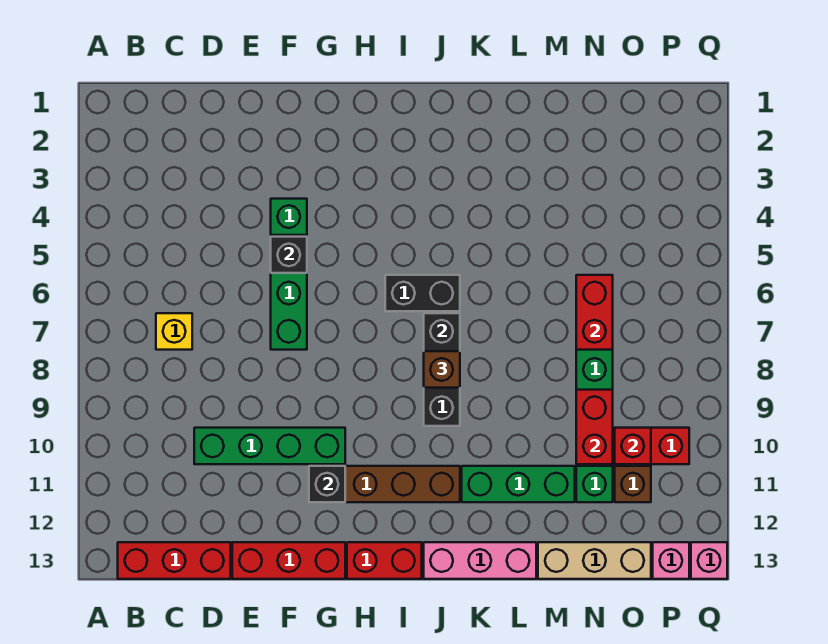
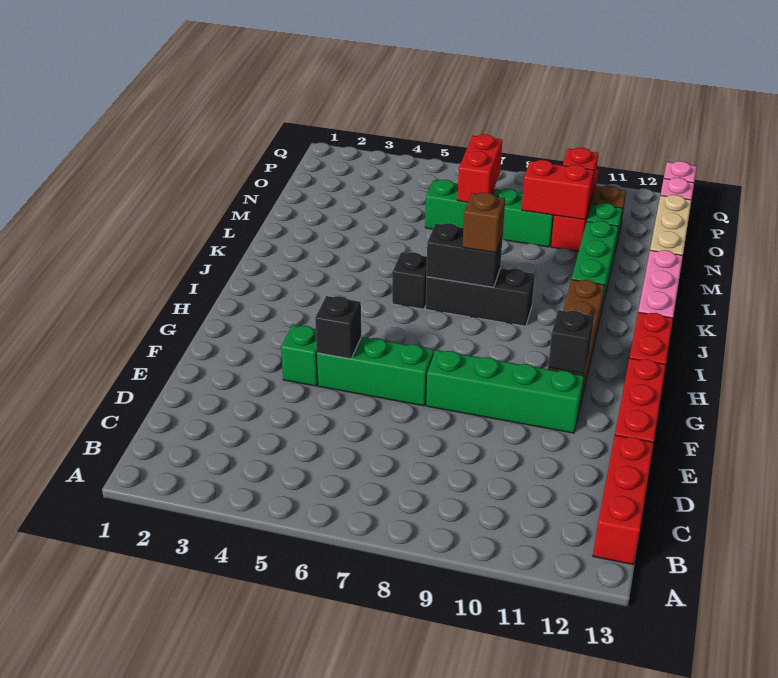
yellow 1x1 brick [156,313,192,350] -> none
green 1x4 brick [194,428,345,464] -> green 1x4 brick turned to [426,350,584,433]
black 1x2 brick [385,275,460,311] -> black 1x1 brick [392,252,427,309]
red 1x2 brick [576,275,613,350] -> red 1x2 brick turned to [457,134,502,203]

